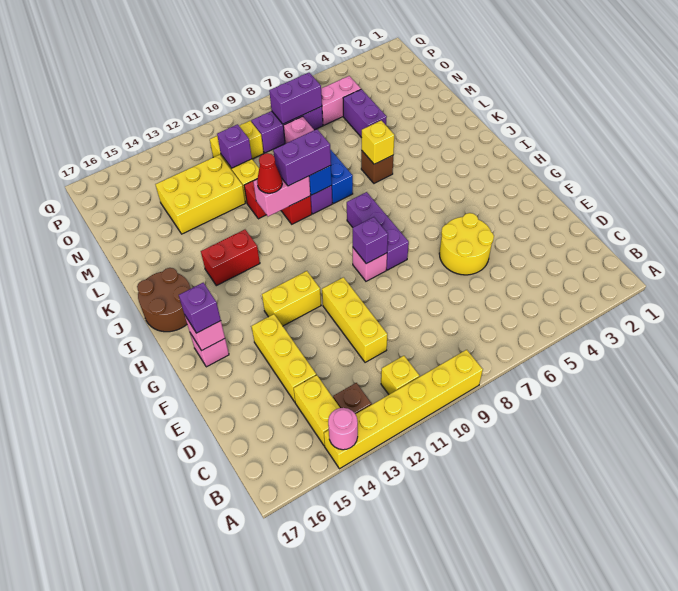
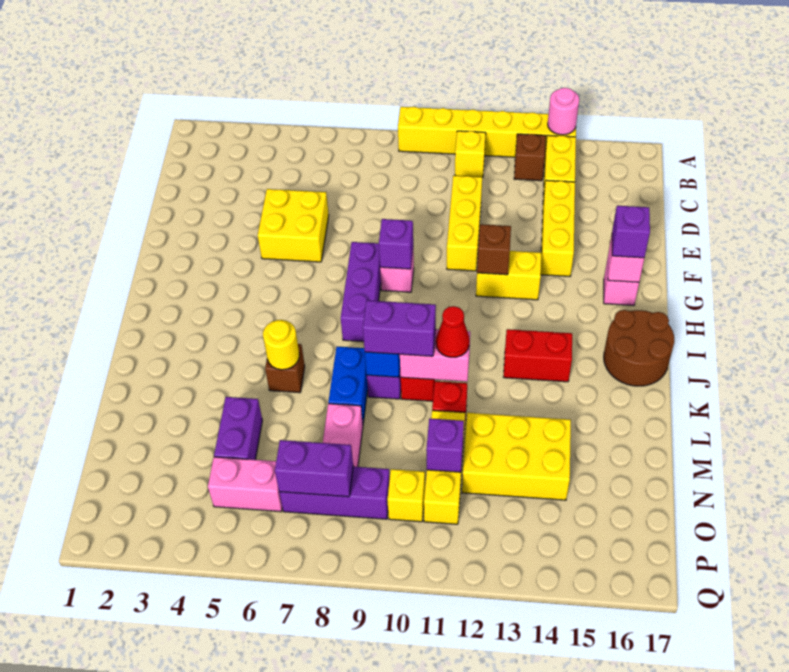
yellow 2x2 round brick [439,213,494,275] -> yellow 2x2 brick [258,189,329,262]
none -> brown 1x1 brick [477,224,511,275]
yellow 1x1 brick [362,121,394,164] -> yellow 1x1 round brick [263,320,299,370]

